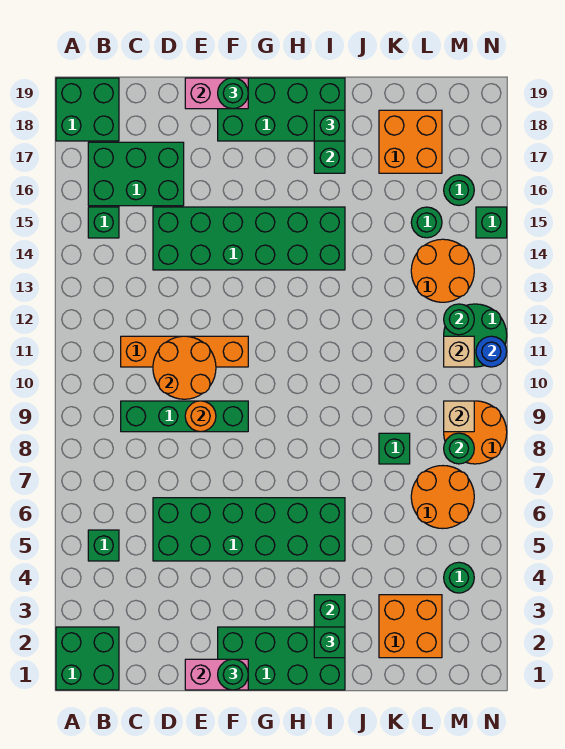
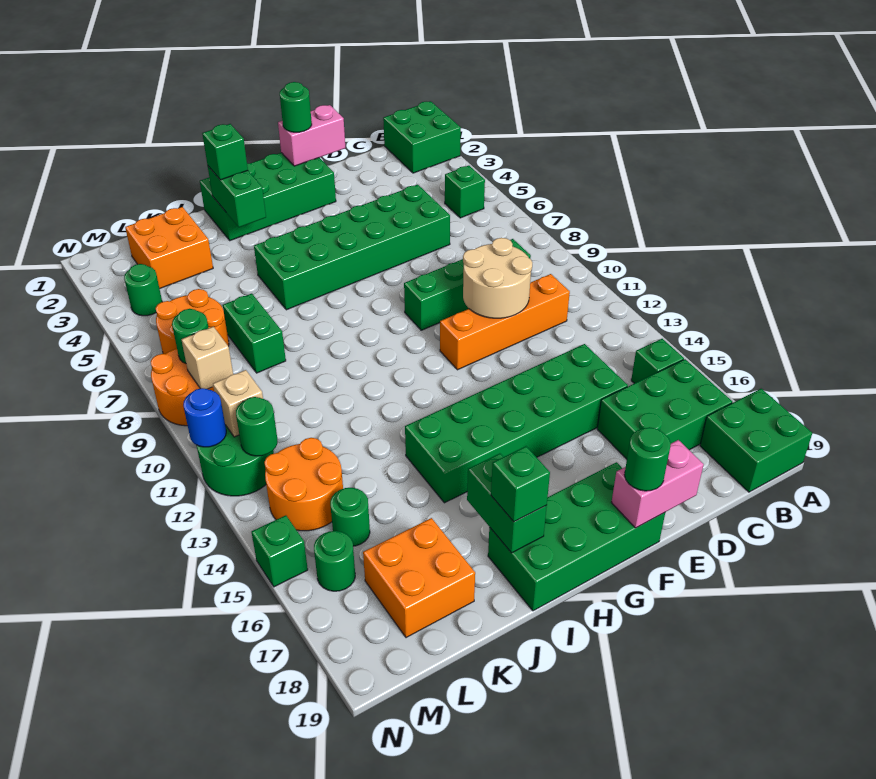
orange 2x2 round brick [153,336,216,399] -> tan 2x2 round brick [463,238,532,318]
orange 1x1 round brick [185,401,216,432] -> none
green 1x1 brick [379,433,410,464] -> green 1x2 brick [223,294,286,373]

